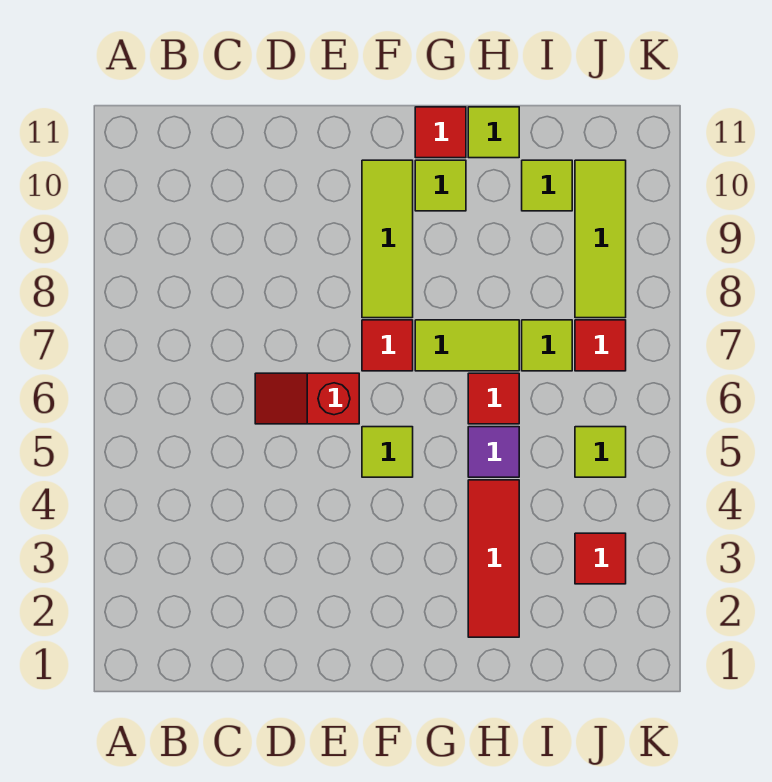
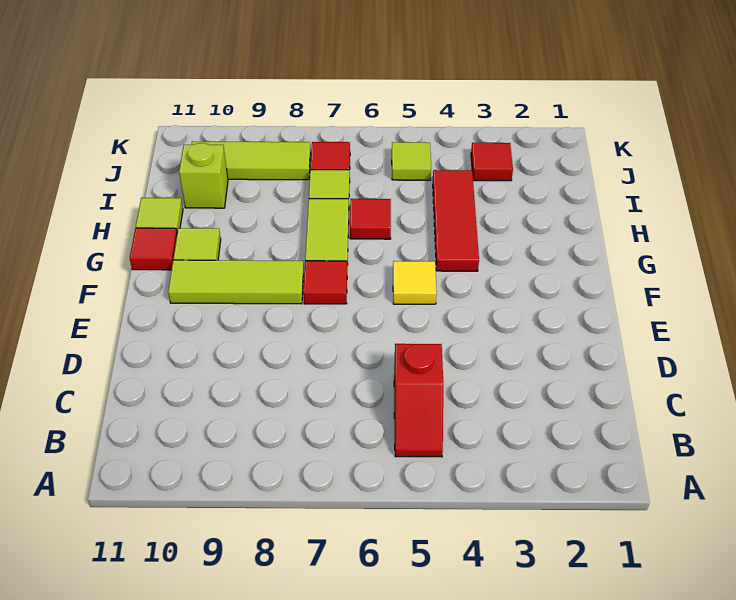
red 1x2 slope [255,373,359,424] -> red 1x2 slope moved to [394,344,443,457]
lime 1x1 tile [362,427,413,477] -> yellow 1x1 tile [393,261,437,304]
red 1x3 tile [468,480,519,637] -> red 1x3 tile turned to [433,170,479,271]
purple 1x1 tile [468,427,519,477] -> none
lime 1x1 tile [522,160,572,211] -> lime 1x1 brick [179,143,228,208]

